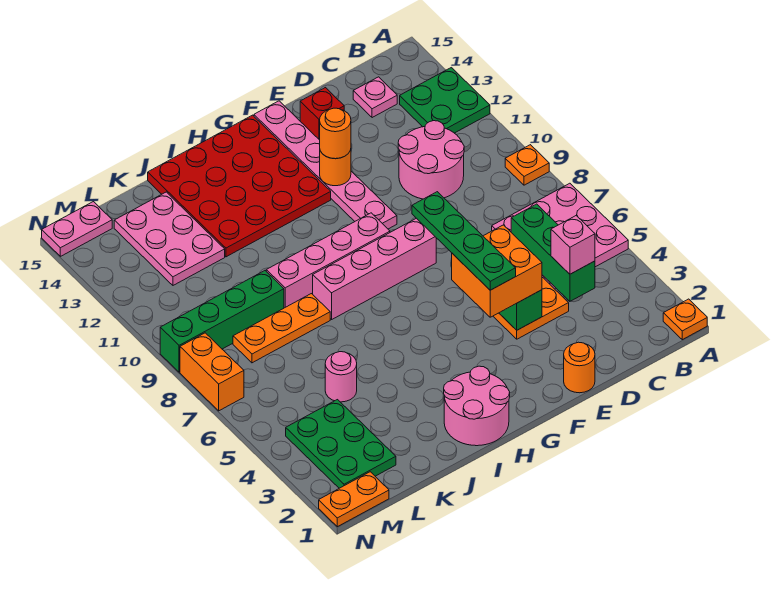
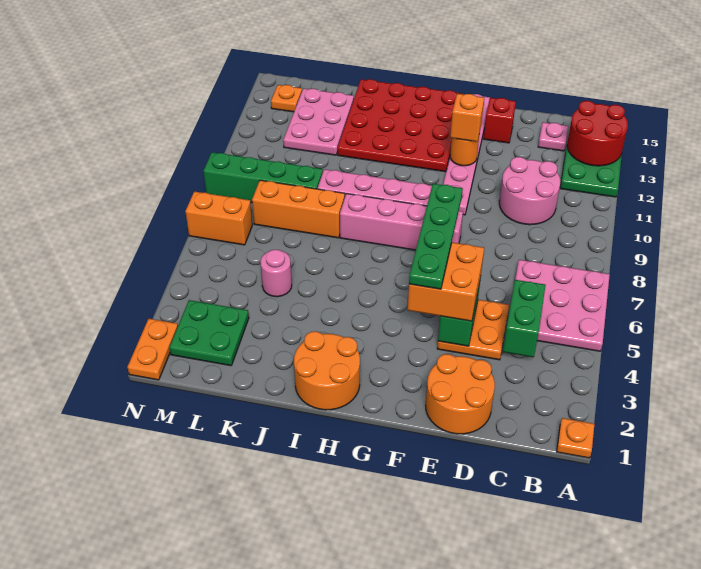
orange 1x1 plate [505,145,549,185] -> orange 1x1 plate moved to [271,85,302,112]
none -> red 2x2 round brick [567,101,628,166]
green 1x3 brick [511,204,595,301] -> green 1x2 brick [503,280,546,357]
pink 1x1 brick [551,216,595,274] -> none
orange 1x1 round brick [564,342,595,393] -> orange 2x2 round brick [426,354,495,434]
orange 1x1 round brick [320,108,351,159] -> orange 1x1 brick [450,94,484,142]
pink 2x2 round brick [444,366,510,446] -> orange 2x2 round brick [294,331,360,410]
orange 1x3 plate [233,294,330,363] -> orange 1x3 brick [252,180,345,238]
green 2x3 plate [286,400,396,488] -> green 2x2 plate [169,300,249,366]
orange 1x2 plate [319,472,389,527] -> orange 1x2 plate turned to [127,319,178,380]
pink 1x2 plate [42,202,112,256] -> none
orange 1x2 brick [180,333,244,411] -> orange 1x2 brick turned to [185,191,252,245]

